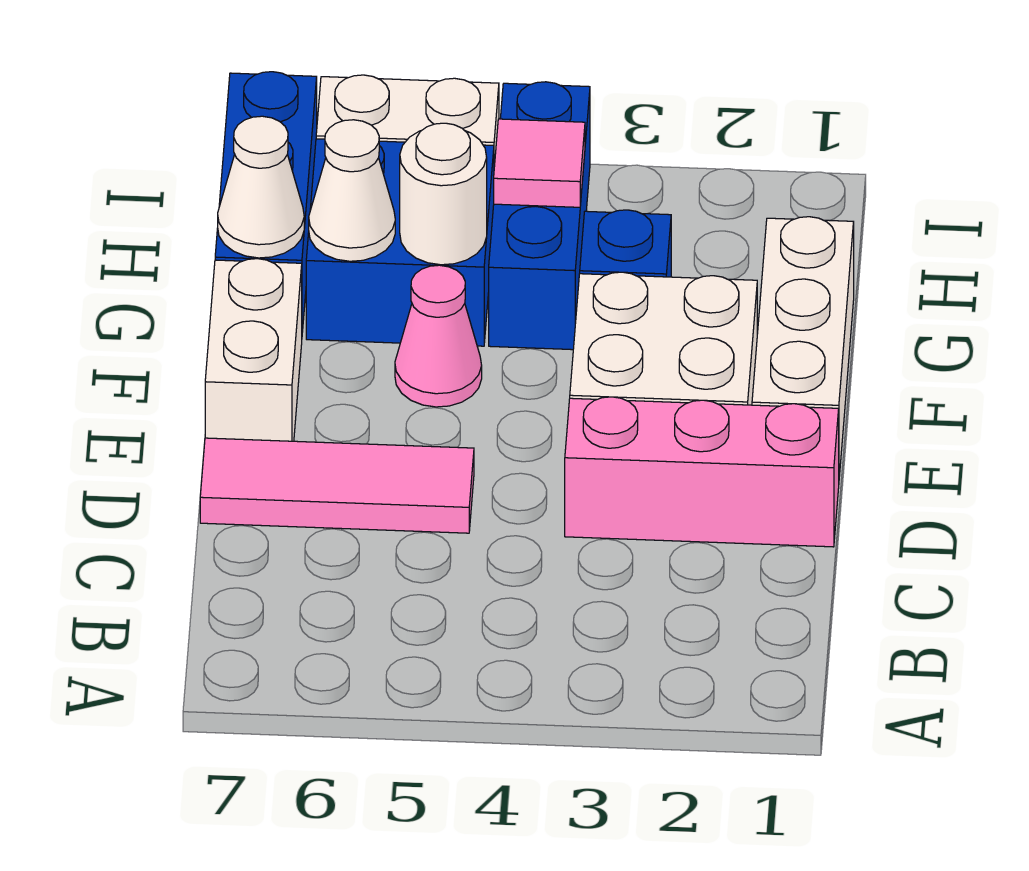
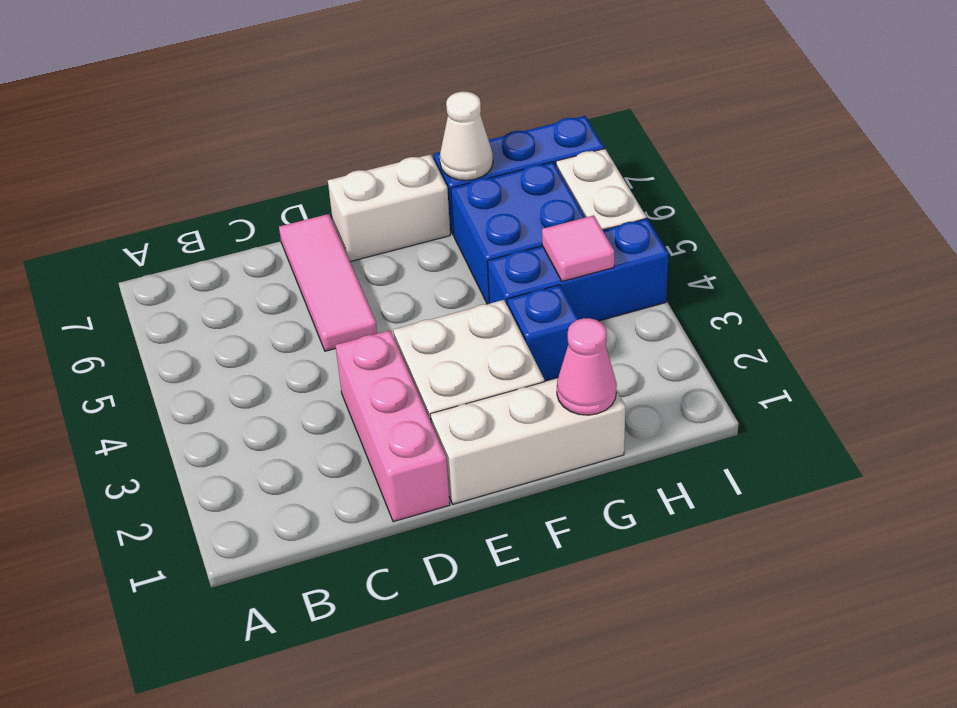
pink 1x1 cone [395,265,482,407] -> pink 1x1 cone moved to [557,318,617,415]
white 1x1 round brick [400,123,487,265] -> none
white 1x1 cone [309,120,395,261] -> none

